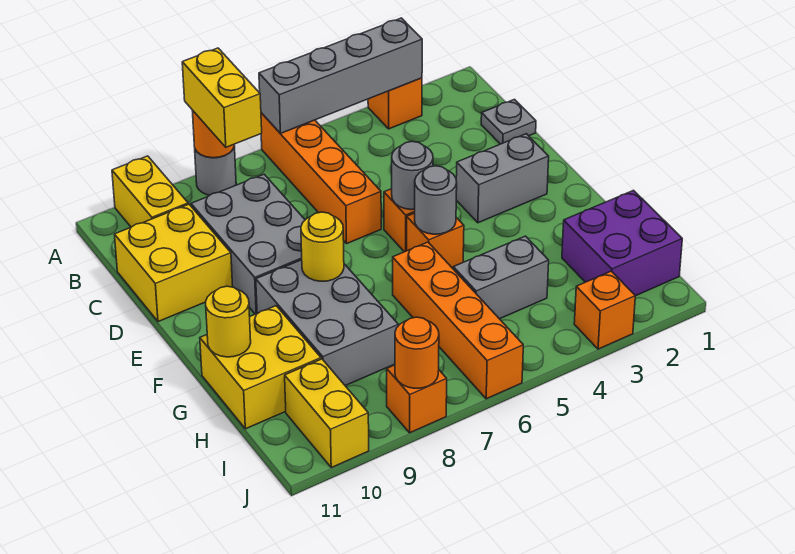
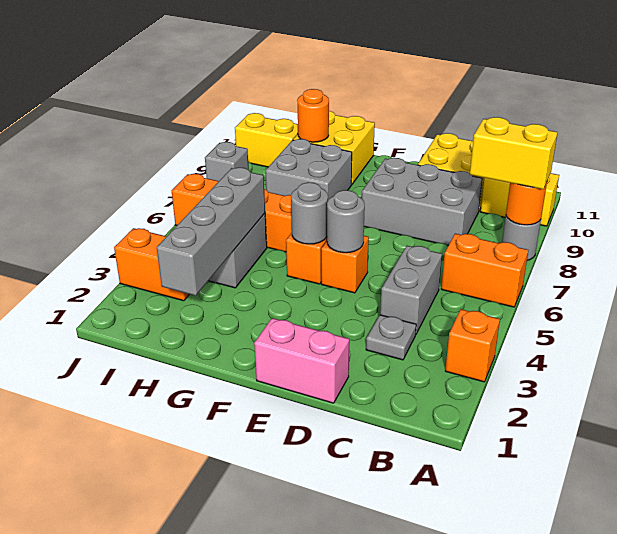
grey 1x4 brick [259,18,422,133] -> grey 1x4 brick moved to [157,168,265,296]
orange 1x4 brick [261,113,381,244] -> orange 1x2 brick [441,234,528,307]
grey 1x1 plate [481,99,536,144] -> grey 1x1 plate moved to [366,315,416,360]
none -> pink 1x2 brick [254,318,349,403]
grey 1x2 brick [456,134,549,223] -> grey 1x2 brick moved to [380,246,442,334]
grey 2x3 brick [256,260,399,386] -> grey 2x2 brick [266,139,352,200]
yellow 1x1 round brick [301,212,344,281] -> none
yellow 1x1 round brick [206,286,251,357] -> none
purple 2x2 brick [562,191,682,296] -> none
orange 1x1 brick [574,271,635,349] -> orange 1x2 brick [114,228,189,301]
orange 1x1 brick [387,365,447,433] -> grey 1x1 brick [205,142,249,181]
orange 1x1 round brick [395,317,439,388] -> orange 1x1 round brick moved to [297,89,329,142]

